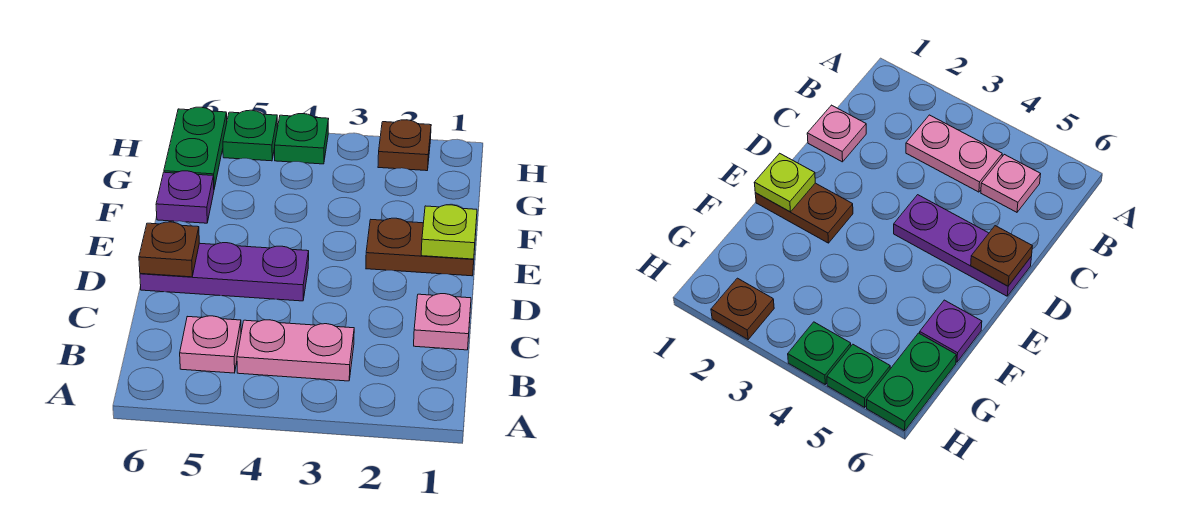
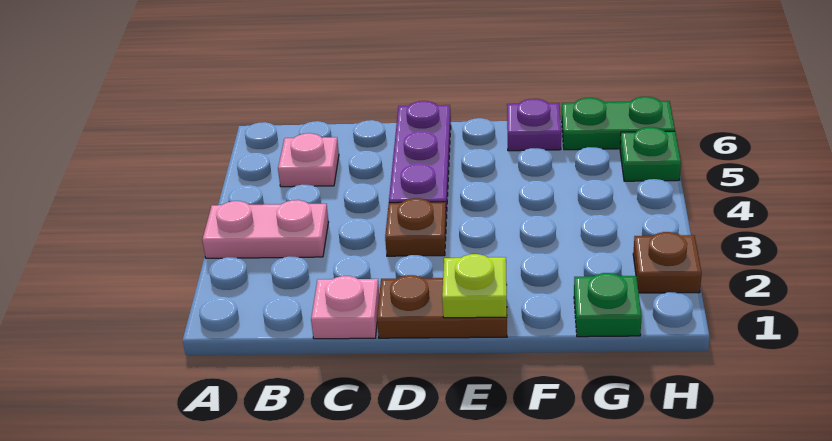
pink 1x2 plate [237,320,354,381] -> pink 1x2 plate turned to [202,200,328,258]
brown 1x1 plate [139,222,199,277] -> brown 1x1 plate moved to [385,198,446,256]
brown 1x2 plate [366,218,475,276] -> brown 1x2 plate turned to [377,275,507,338]
green 1x1 plate [275,114,328,164] -> green 1x1 plate moved to [574,273,642,337]

